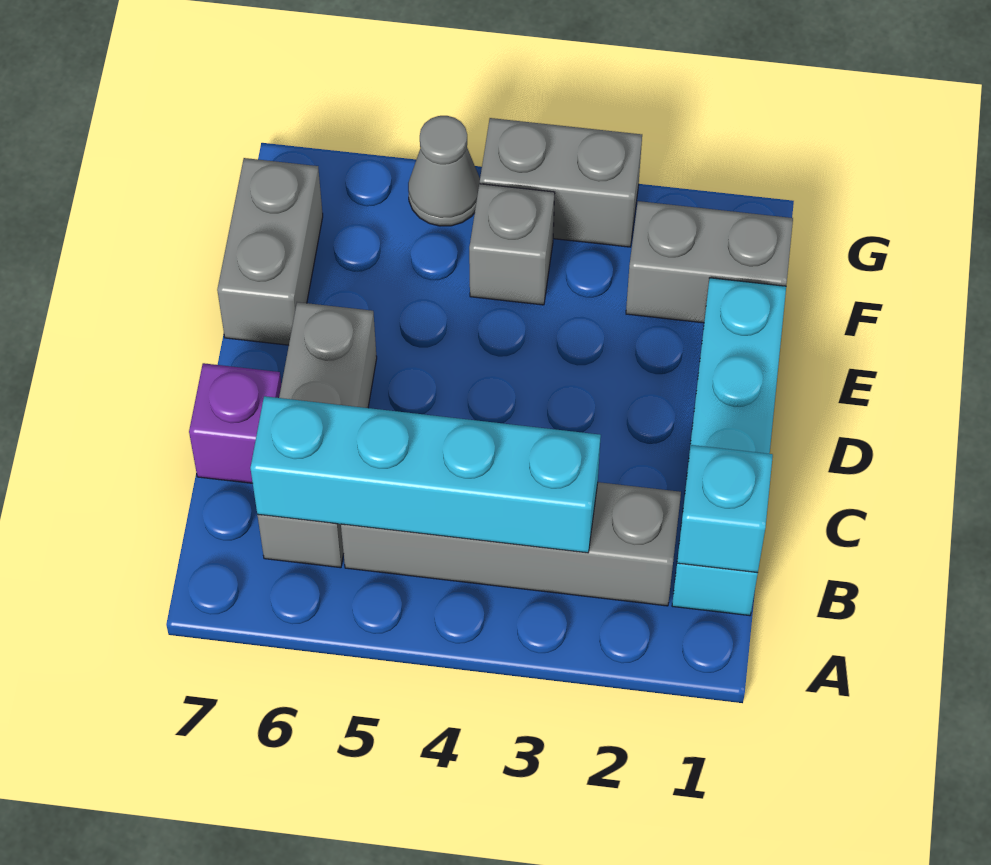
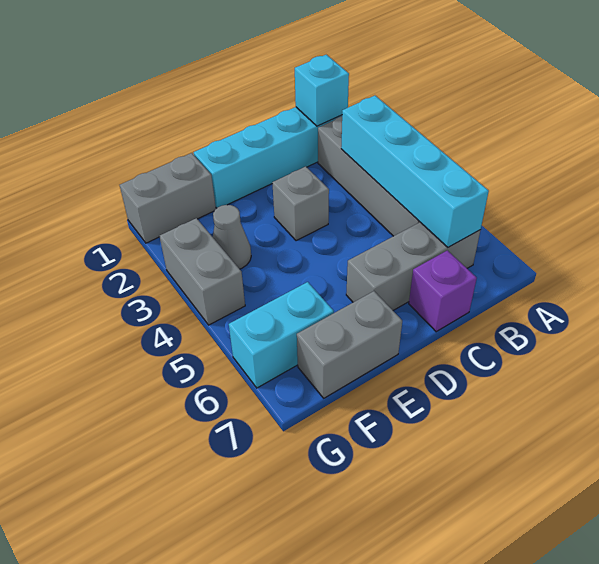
grey 1x2 brick [626,201,793,323] -> grey 1x2 brick turned to [120,153,216,243]
grey 1x1 brick [469,184,555,305] -> grey 1x1 brick moved to [272,166,329,241]
none -> cyan 1x2 brick [229,282,334,388]
grey 1x1 cone [408,116,480,226] -> grey 1x1 cone moved to [213,205,251,269]

